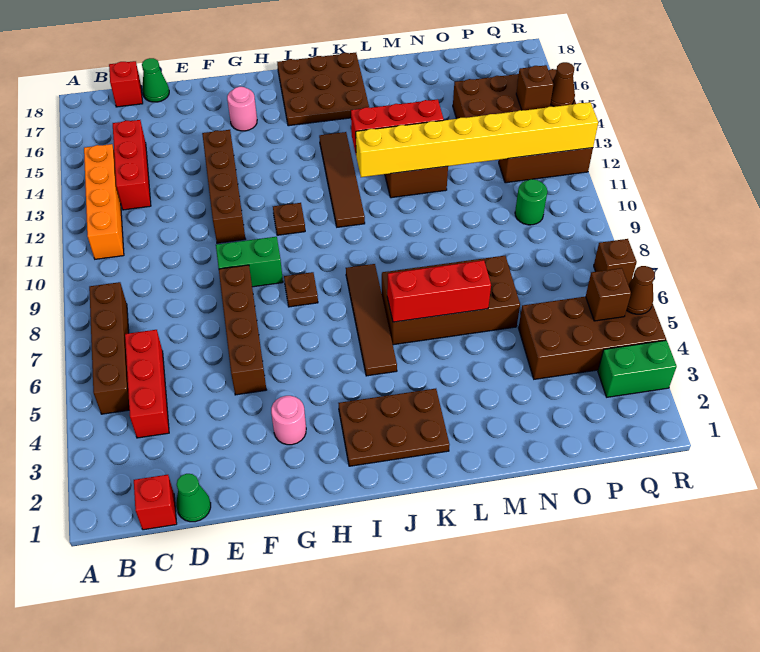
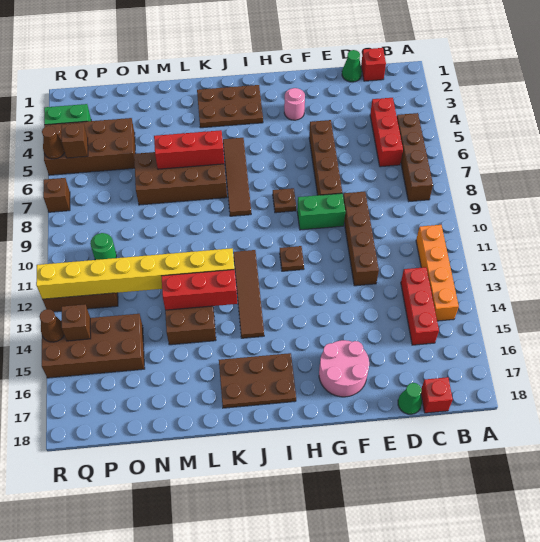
brown 1x4 brick [202,130,245,243] -> brown 1x4 brick moved to [343,192,379,286]
pink 1x1 round brick [227,87,257,131] -> pink 2x2 round brick [319,340,369,397]
brown 3x3 plate [277,53,369,126] -> brown 2x3 plate [219,353,296,408]

